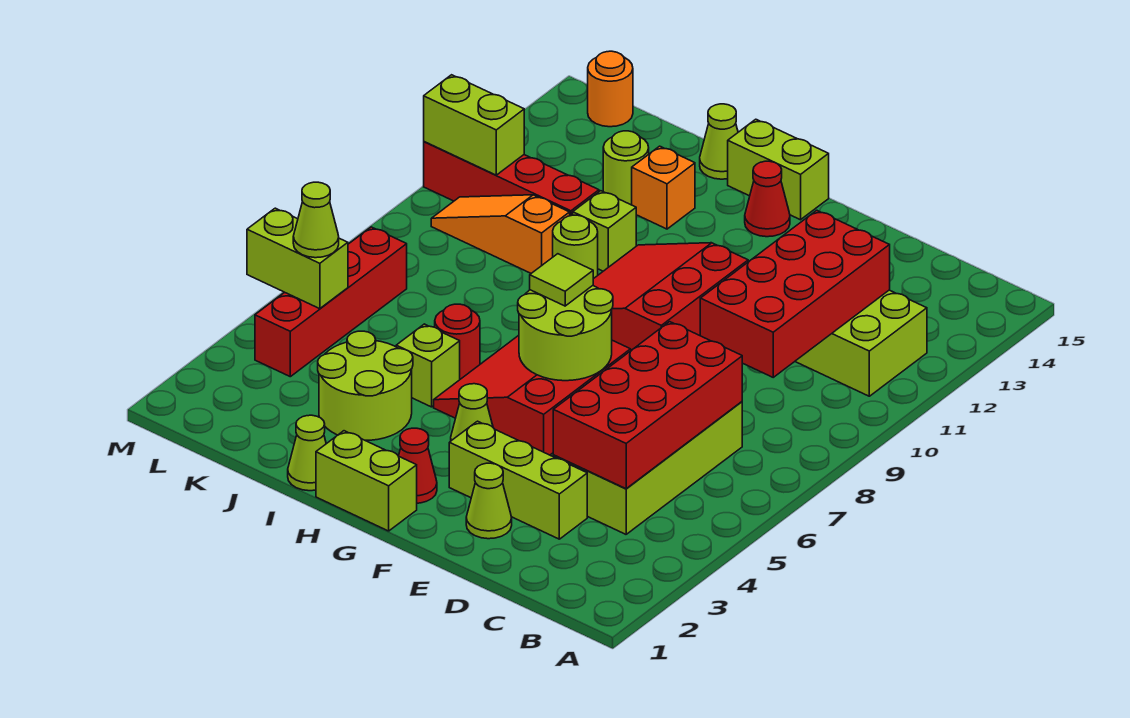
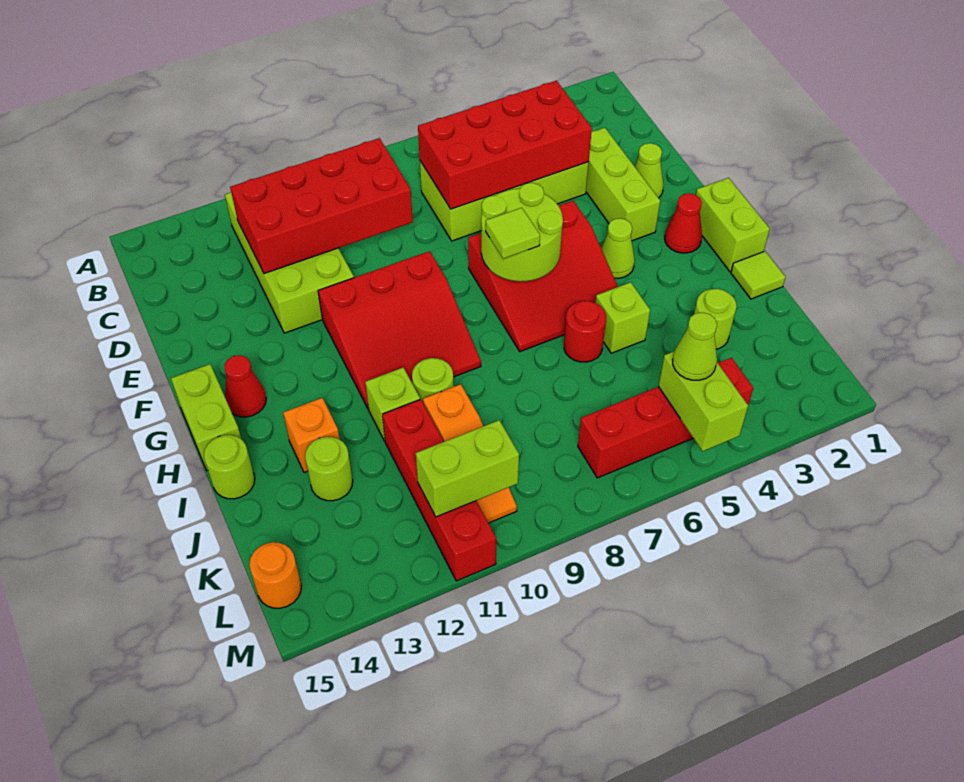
lime 1x1 cone [288,415,326,491] -> lime 1x1 tile [731,251,786,299]
lime 2x2 round brick [318,331,413,440] -> lime 1x1 round brick [694,289,737,349]
lime 1x1 cone [700,104,738,179] -> lime 1x1 round brick [204,435,255,499]
lime 1x2 brick [424,75,524,175] -> lime 1x2 brick turned to [416,420,519,517]

